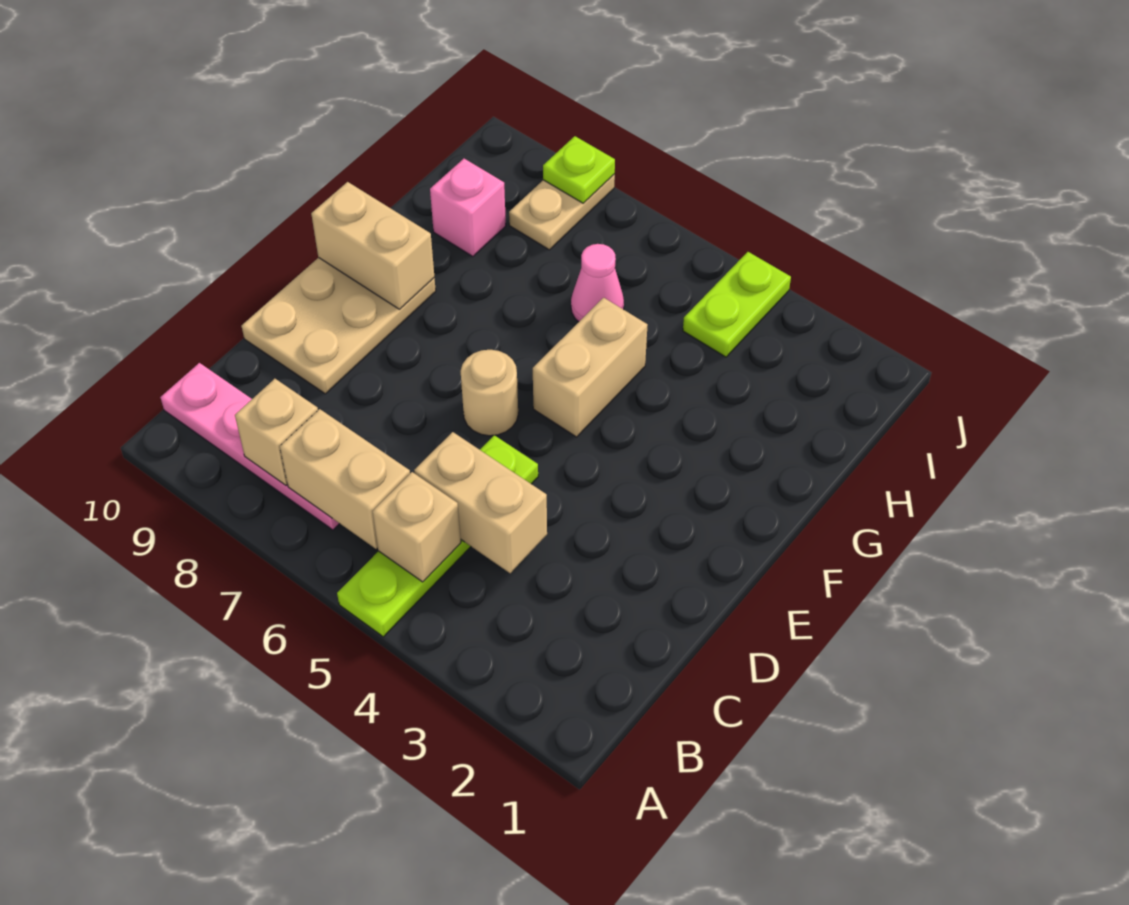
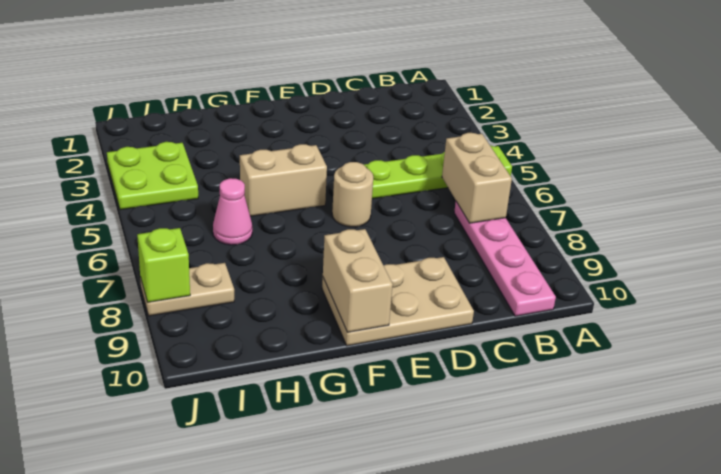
tan 1x1 brick [373,472,461,582] -> none
tan 1x1 brick [235,379,318,485] -> none
tan 1x2 brick [414,432,547,573] -> none
pink 1x1 brick [430,159,506,257] -> none
lime 1x2 plate [683,252,791,357] -> lime 2x2 plate [107,142,198,210]
lime 1x1 plate [543,136,615,203] -> lime 1x1 brick [137,228,190,302]

